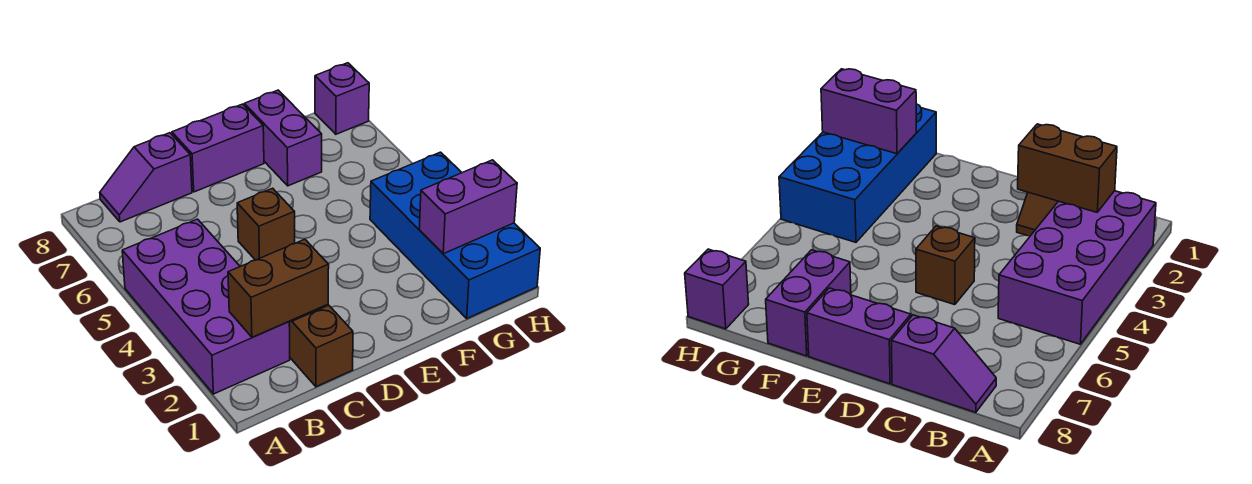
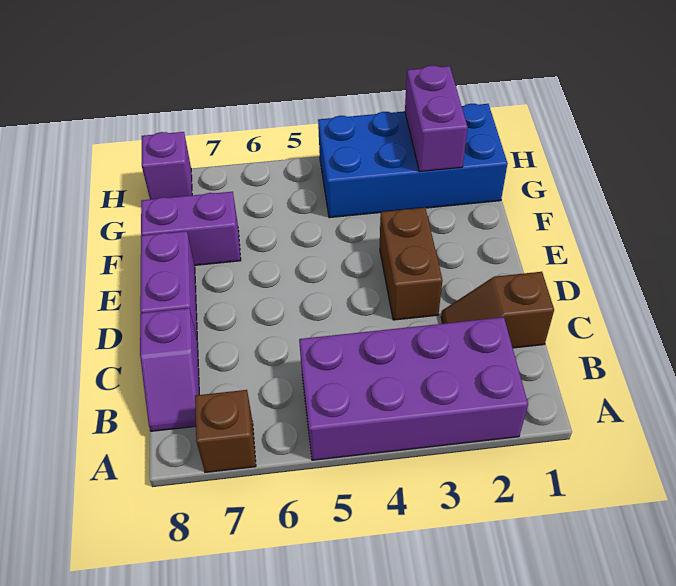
brown 1x2 brick [228,239,329,337] -> brown 1x2 brick moved to [380,208,443,320]
brown 1x1 brick [237,188,295,260] -> brown 1x1 brick moved to [195,390,256,472]

